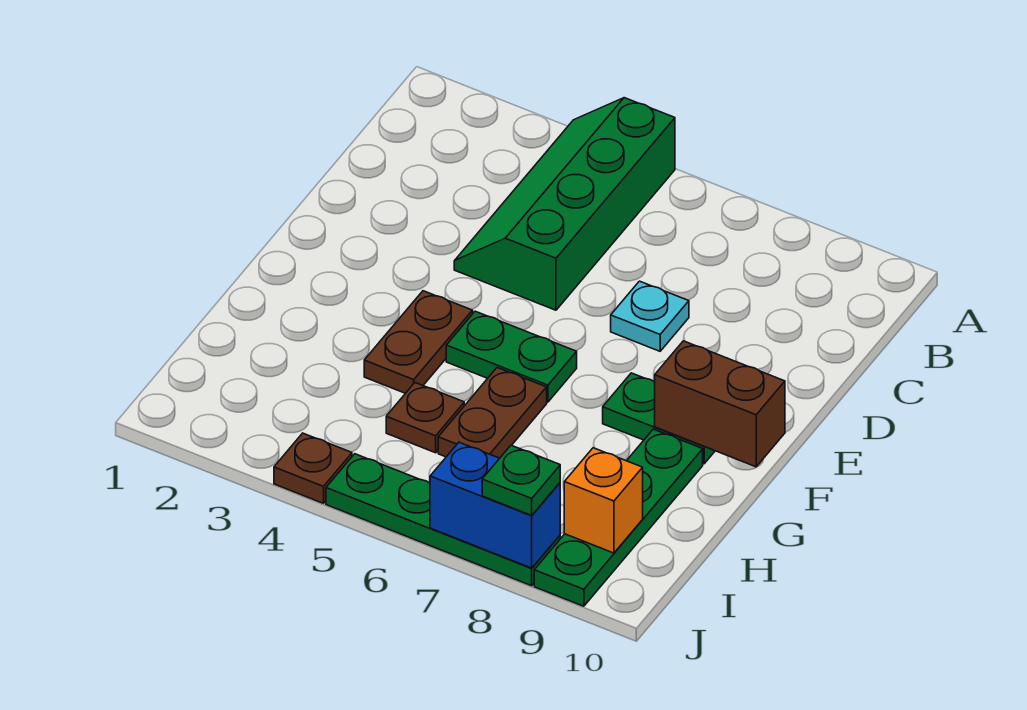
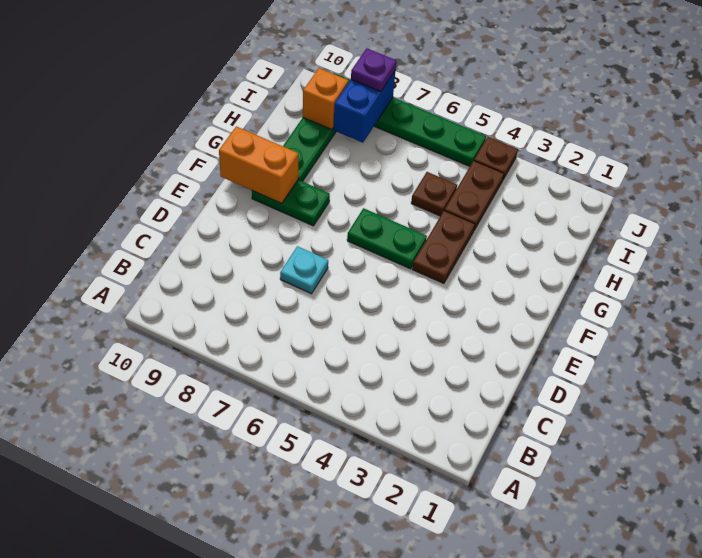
green 2x4 slope [454,98,675,310] -> none
brown 1x2 brick [655,341,785,467] -> orange 1x2 brick [219,126,298,204]
brown 1x2 plate [438,368,547,458] -> brown 1x2 plate moved to [444,161,504,230]
blue 1x2 brick [430,442,560,568] -> blue 1x2 brick turned to [333,70,396,143]
green 1x1 plate [482,445,560,515] -> purple 1x1 plate [351,48,396,92]

